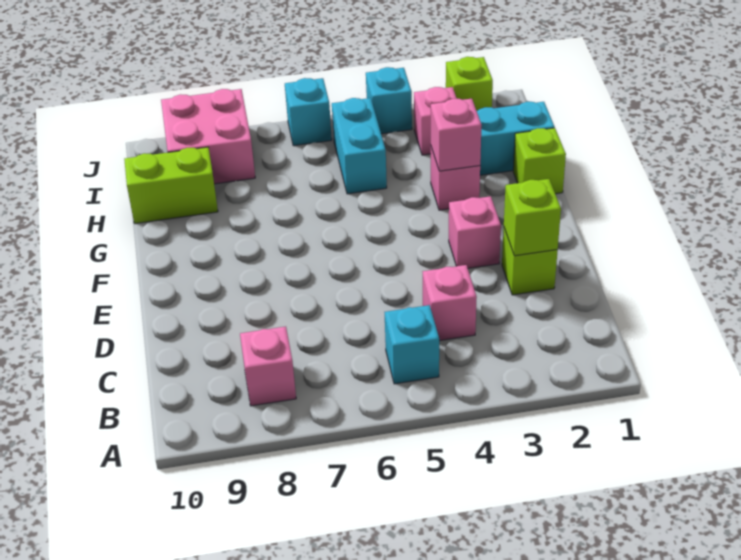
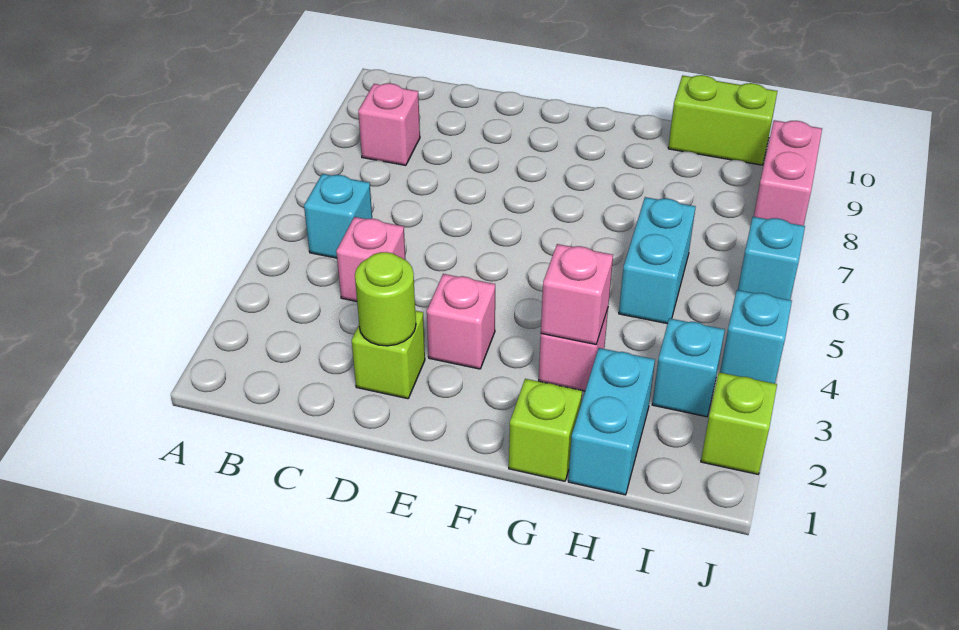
lime 1x1 brick [504,179,561,256] -> lime 1x1 round brick [355,252,416,346]
cyan 1x2 brick [332,98,387,194] -> cyan 1x2 brick turned to [619,197,696,324]
lime 1x2 brick [124,147,218,224] -> lime 1x2 brick turned to [668,75,777,165]
pink 1x1 brick [414,87,457,155] -> cyan 1x1 brick [652,318,725,417]
pink 2x2 brick [161,89,255,184] -> pink 1x2 brick [754,120,822,226]

